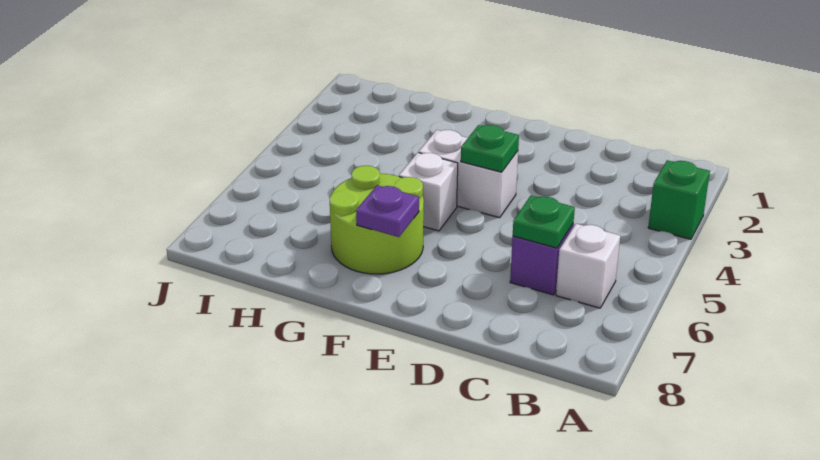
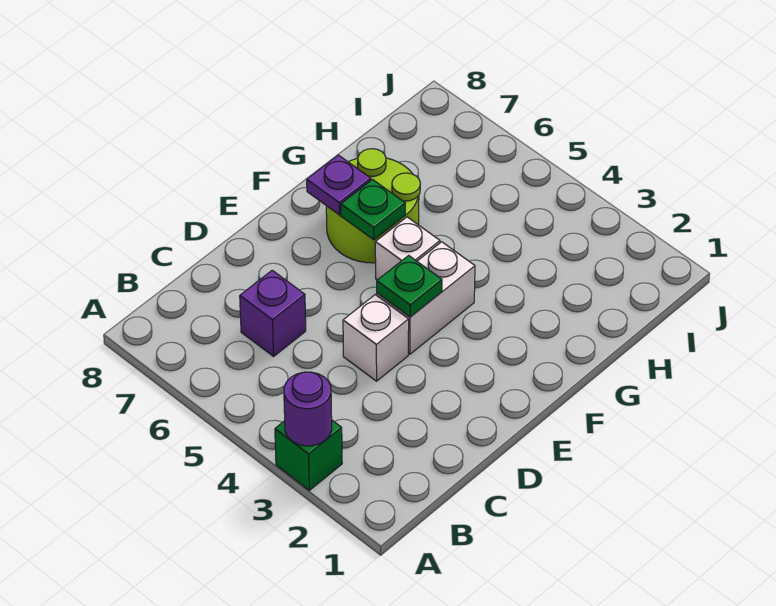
none -> purple 1x1 round brick [284,372,332,446]
white 1x1 brick [556,224,620,308] -> white 1x1 brick moved to [343,295,409,381]
green 1x1 plate [513,196,575,248] -> green 1x1 plate moved to [341,180,405,240]

